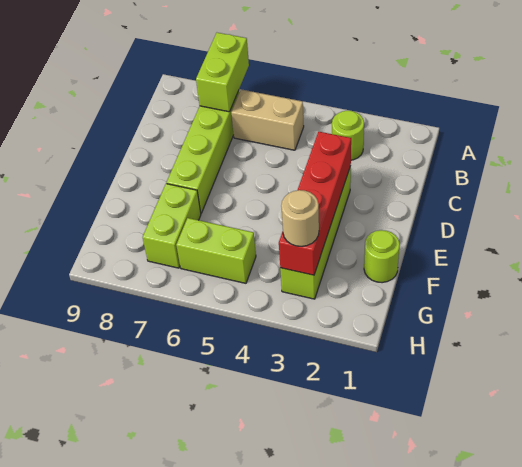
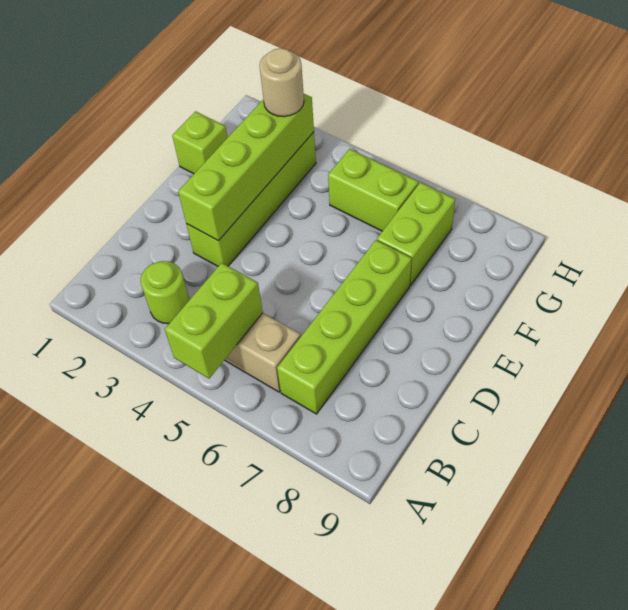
lime 1x2 brick [196,33,249,112] -> lime 1x2 brick moved to [165,263,263,379]
red 1x4 brick [279,132,351,275] -> lime 1x4 brick [178,94,314,241]
lime 1x1 round brick [364,230,400,283] -> lime 1x1 brick [172,111,227,174]

